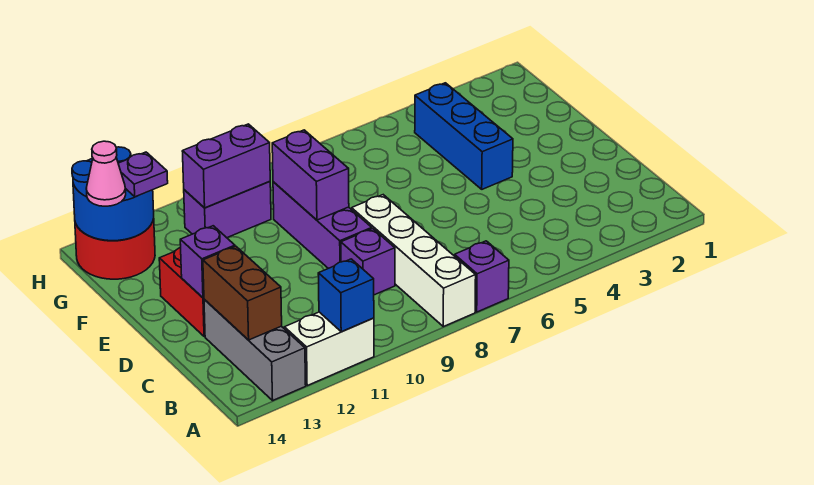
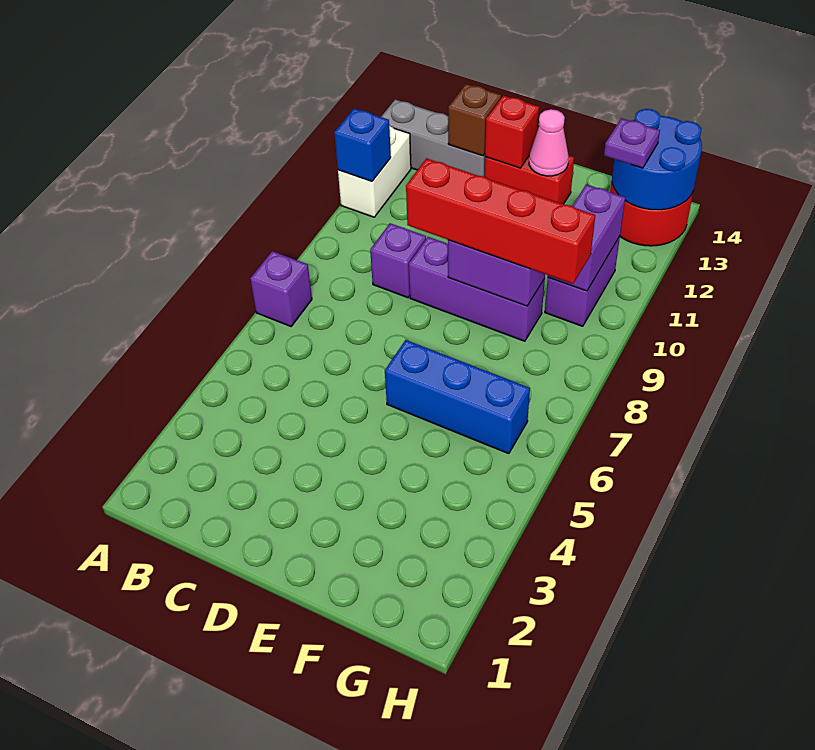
white 1x4 brick [352,195,476,327] -> none
brown 1x2 brick [203,246,282,340] -> brown 1x1 brick [448,84,501,156]
none -> red 1x4 brick [406,158,595,284]
purple 1x1 brick [180,226,235,298] -> red 1x1 brick [485,95,539,168]
blue 1x3 brick [415,83,513,189] -> blue 1x3 brick moved to [385,340,530,454]
pink 1x1 cone [86,141,126,206] -> pink 1x1 cone moved to [529,109,569,176]

